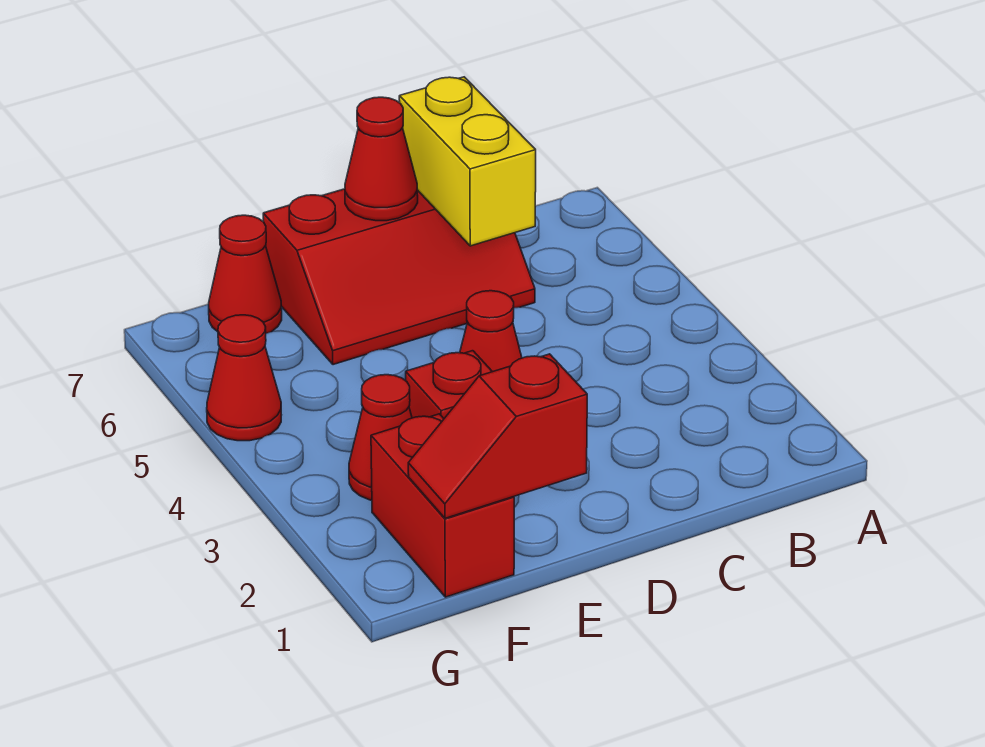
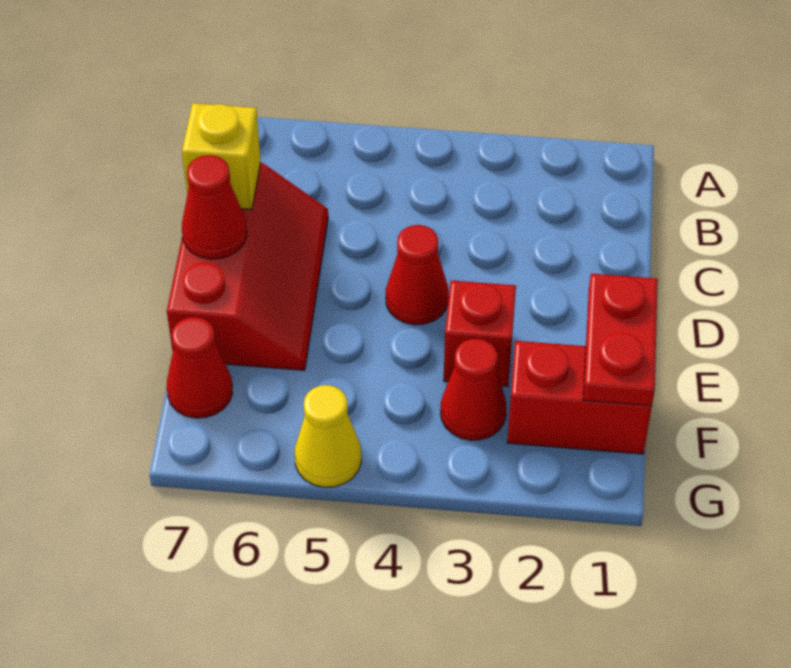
yellow 1x2 brick [399,77,536,246] -> yellow 1x1 brick [182,103,261,209]
red 1x2 slope [408,354,587,518] -> red 1x2 plate [583,274,658,406]
red 1x1 cone [207,315,281,441] -> yellow 1x1 cone [295,385,361,487]

